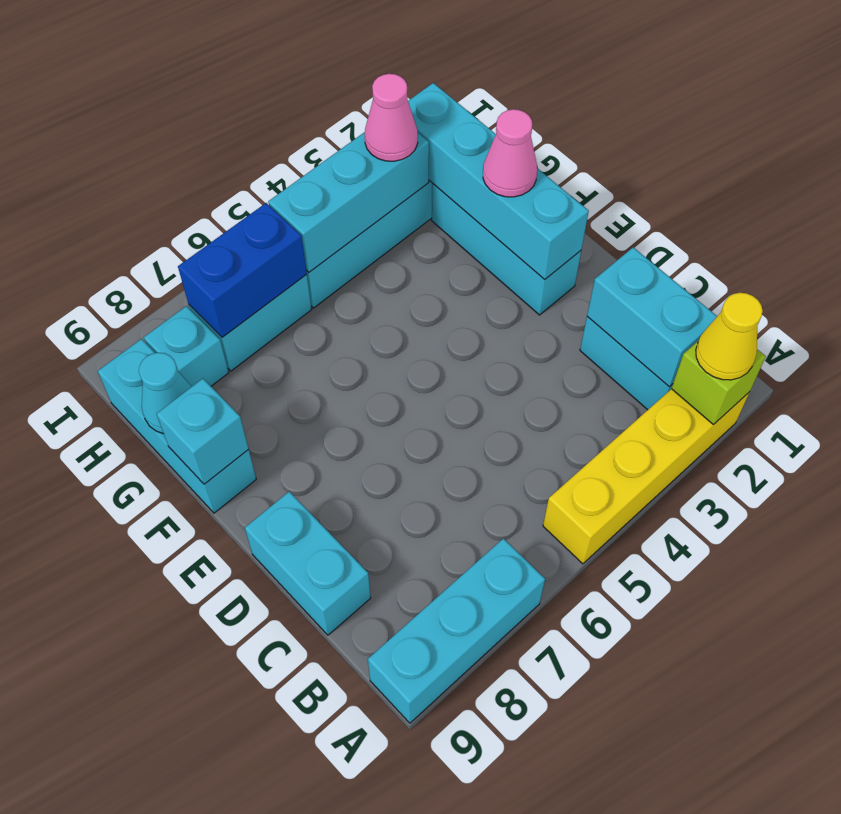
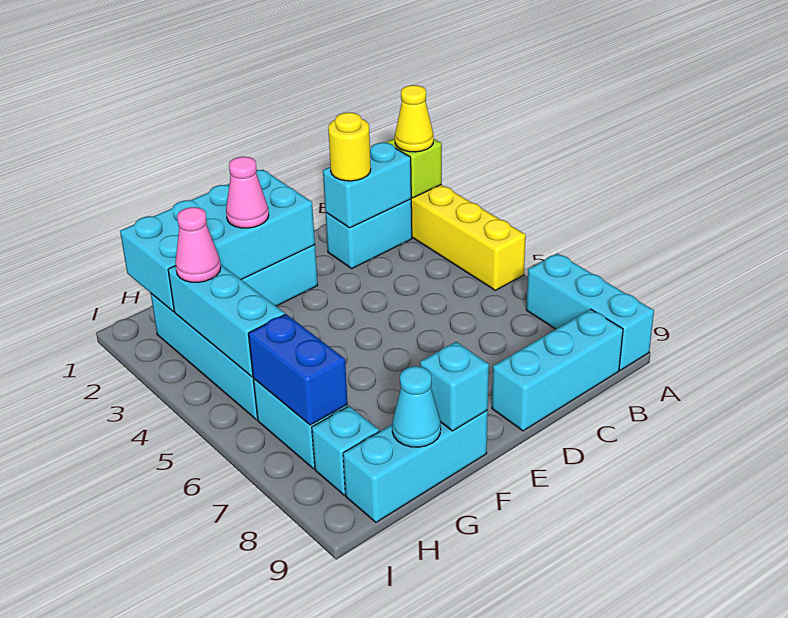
none -> yellow 1x1 round brick [328,112,371,181]
cyan 1x2 brick [245,492,371,635] -> cyan 1x3 brick [492,309,623,431]
cyan 1x4 brick [408,83,589,280] -> cyan 2x4 brick [120,169,315,312]

